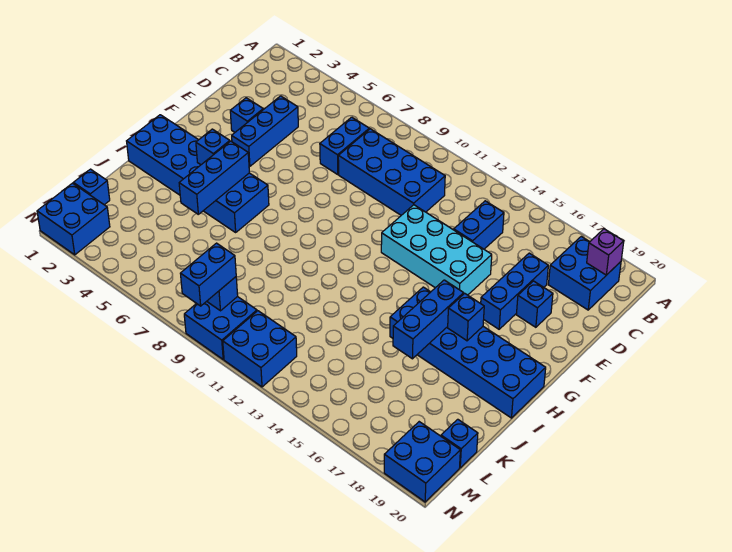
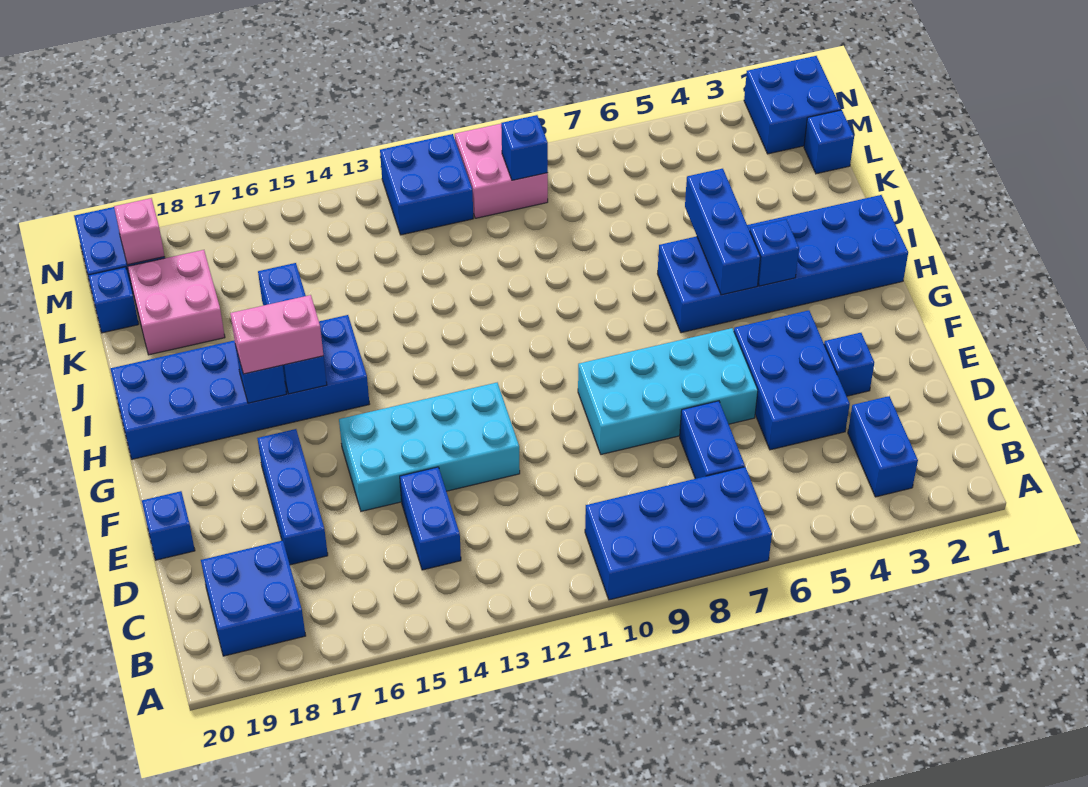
purple 1x1 brick [587,229,624,275] -> none
blue 2x4 brick [338,129,445,215] -> blue 2x4 brick moved to [585,467,772,600]
blue 1x3 brick [232,96,298,166] -> blue 2x3 brick [734,310,850,450]
none -> cyan 2x4 brick [578,328,758,455]
blue 1x1 brick [516,281,553,327] -> blue 1x1 brick moved to [142,491,195,560]
none -> pink 1x2 brick [230,295,323,374]
none -> pink 2x2 brick [128,250,225,355]
blue 2x2 brick [184,296,257,359] -> pink 2x2 brick [455,124,548,218]
blue 1x2 brick [180,243,236,306] -> blue 1x2 brick moved to [848,396,918,497]
none -> pink 1x1 brick [114,198,165,265]

